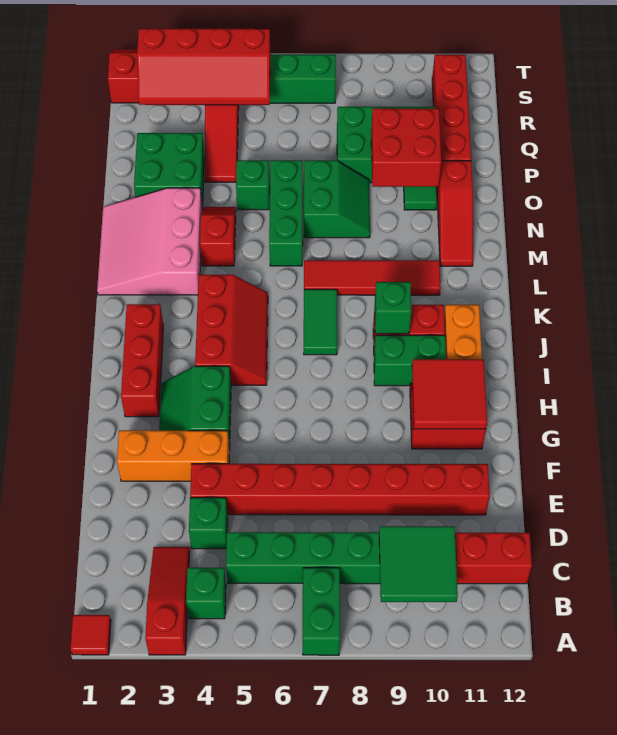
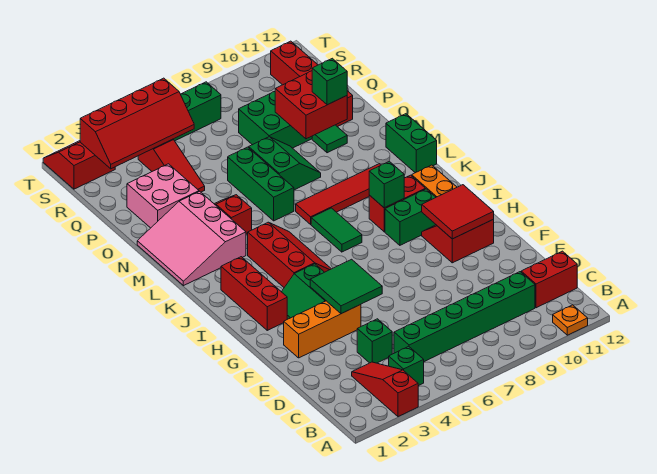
red 1x1 tile [70,615,111,655] -> none
green 1x2 brick [303,568,340,655] -> green 1x2 brick moved to [386,114,437,173]
none -> orange 1x1 plate [553,305,588,335]
green 2x2 tile [379,526,458,602] -> green 2x2 tile moved to [310,259,382,314]
red 1x8 brick [190,464,490,515] -> none
red 1x3 slope [437,161,473,266] -> none
green 2x2 brick [134,133,204,209] -> pink 2x2 brick [127,164,199,228]
green 1x1 brick [236,160,270,210] -> green 1x1 brick moved to [312,58,347,105]

